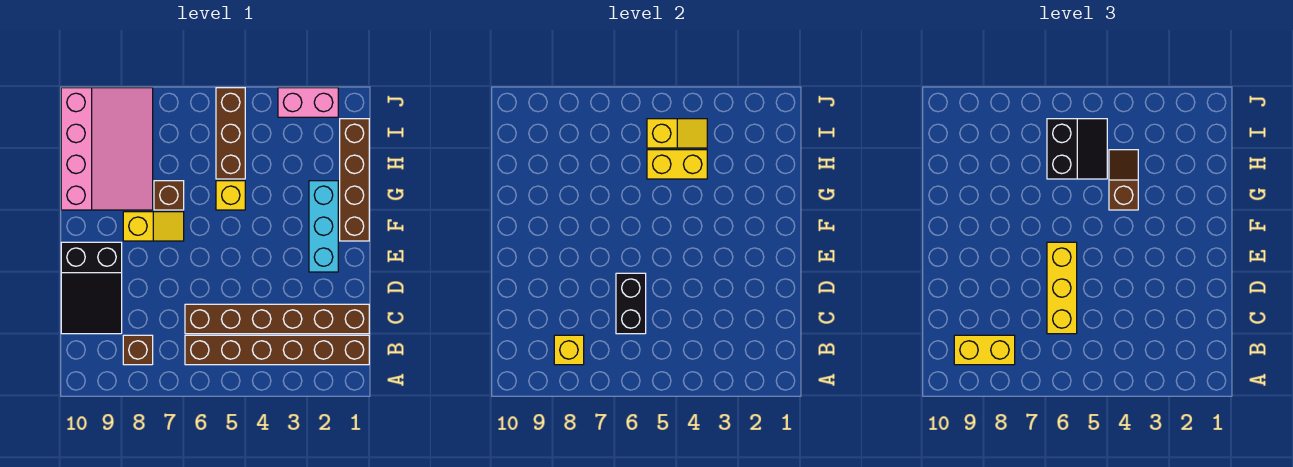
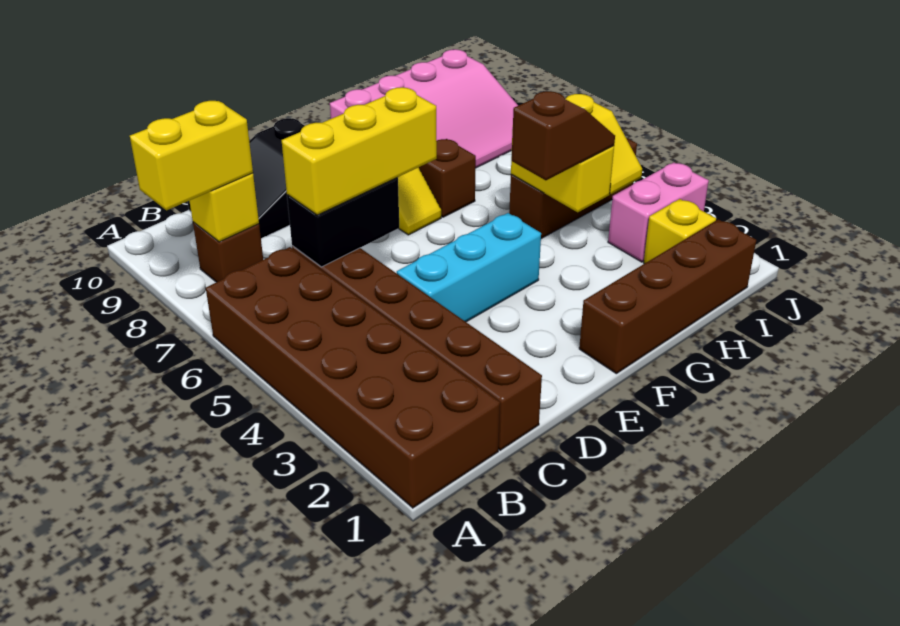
brown 1x6 brick [185,335,369,365] -> brown 2x6 brick [206,247,500,508]
yellow 1x2 brick [954,335,1015,365] -> yellow 1x2 brick turned to [130,101,253,210]
cyan 1x3 brick [309,181,338,272] -> cyan 1x3 brick moved to [397,213,541,322]
yellow 1x1 brick [216,181,245,210] -> yellow 1x1 brick moved to [644,199,716,264]
black 2x2 slope [1047,119,1107,179] -> none
pink 1x2 brick [278,88,338,117] -> pink 1x2 brick turned to [608,162,709,262]

